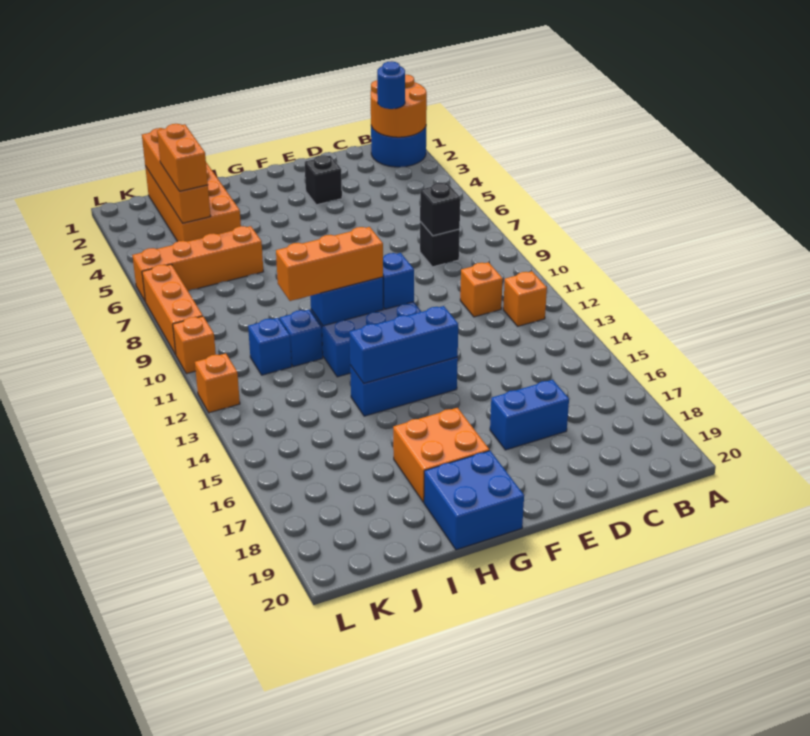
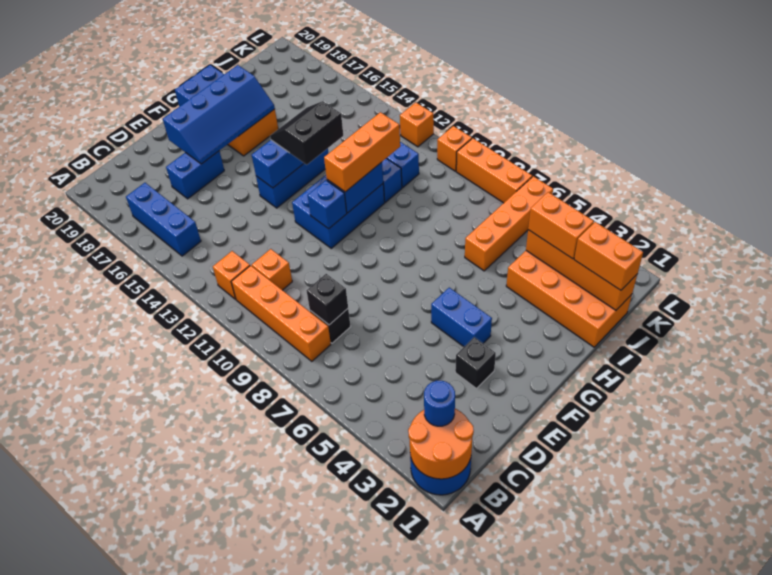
none -> orange 1x4 brick [231,265,331,361]
none -> blue 1x3 brick [126,183,201,256]
none -> blue 2x4 slope [163,65,275,164]
none -> blue 1x2 brick [431,288,492,347]
none -> black 2x2 slope [270,101,343,165]
none -> orange 1x2 brick [574,222,643,290]

